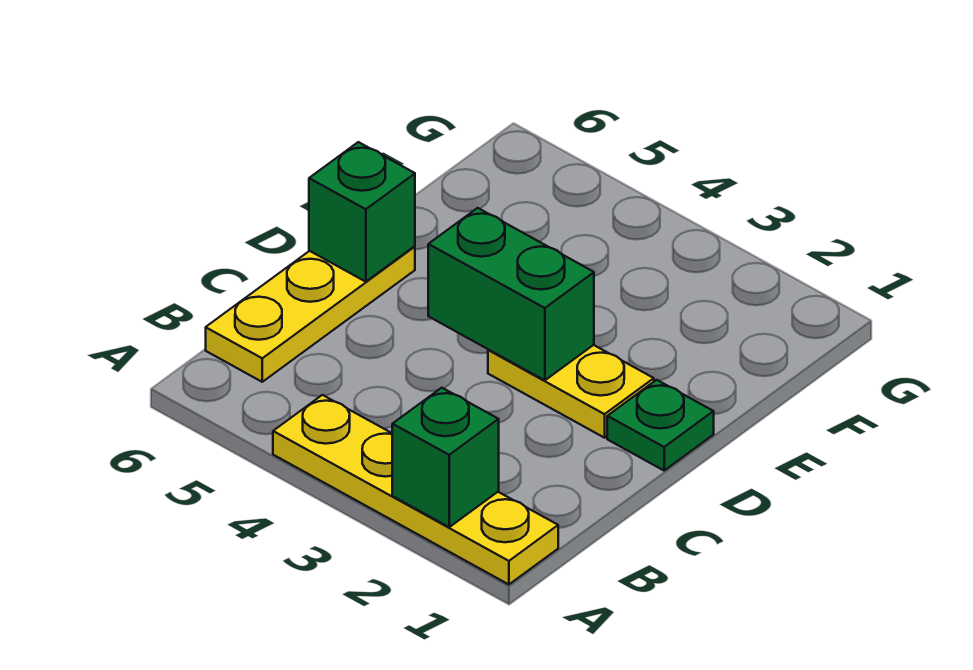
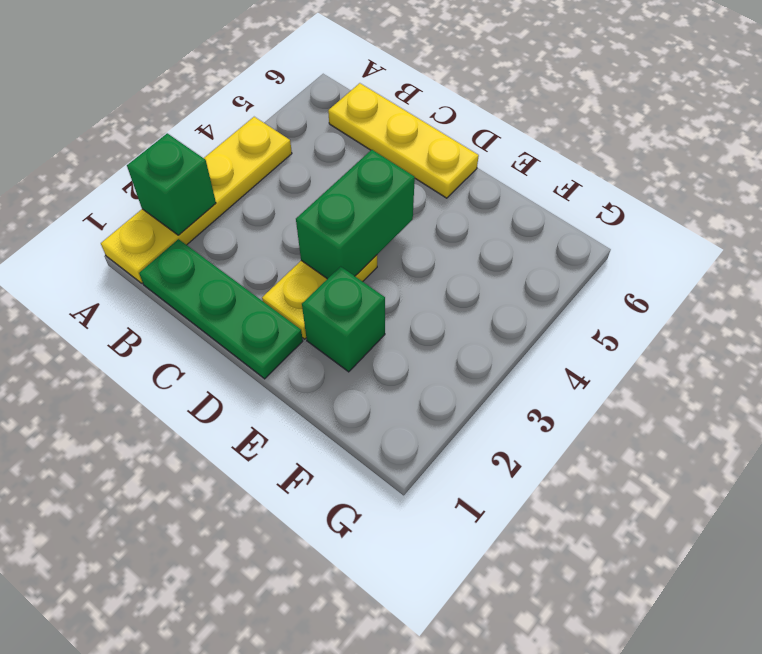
green 1x1 plate [607,380,714,470] -> green 1x3 plate [139,239,303,379]
green 1x1 brick [309,142,415,282] -> green 1x1 brick moved to [302,266,385,372]

